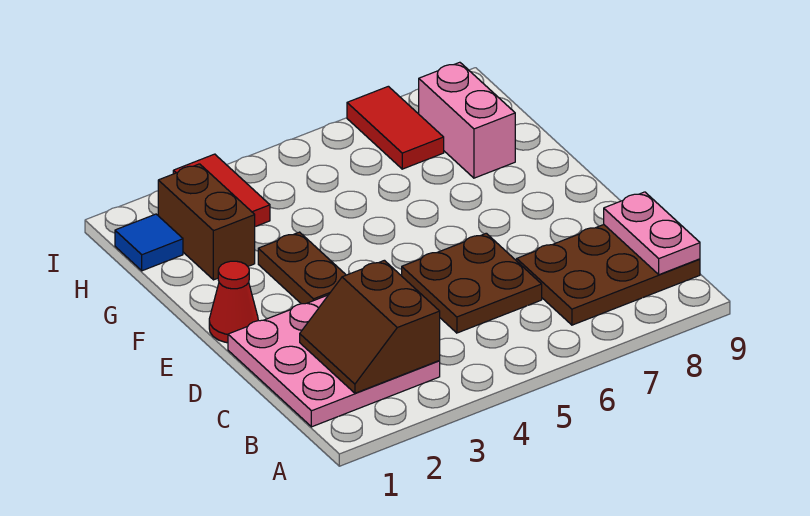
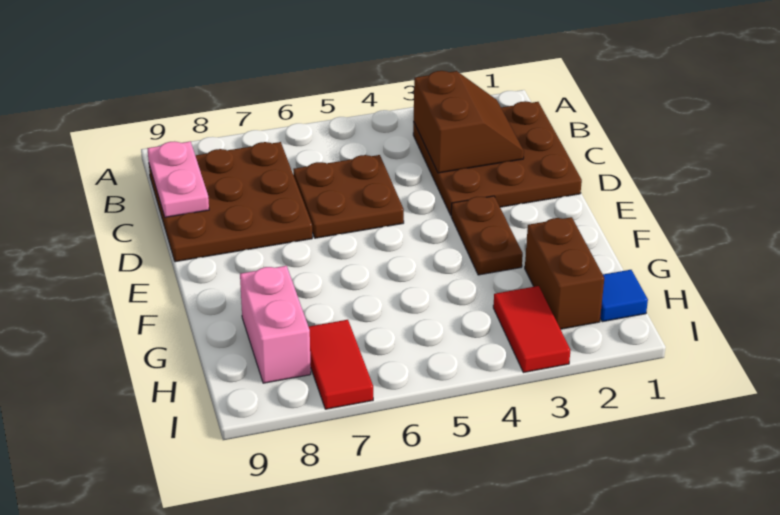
pink 3x3 plate [228,295,440,427] -> brown 3x3 plate [413,101,582,215]
brown 2x3 plate [517,225,700,325] -> brown 3x3 plate [149,142,312,262]
red 1x1 cone [209,261,258,343] -> none

